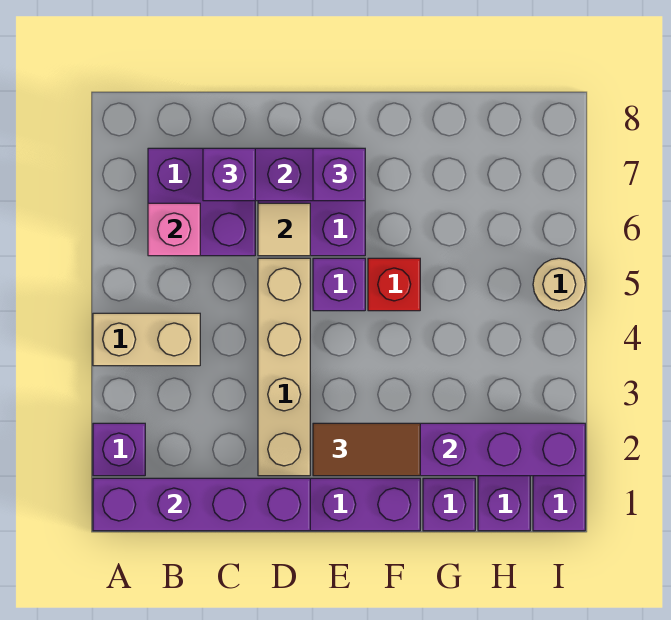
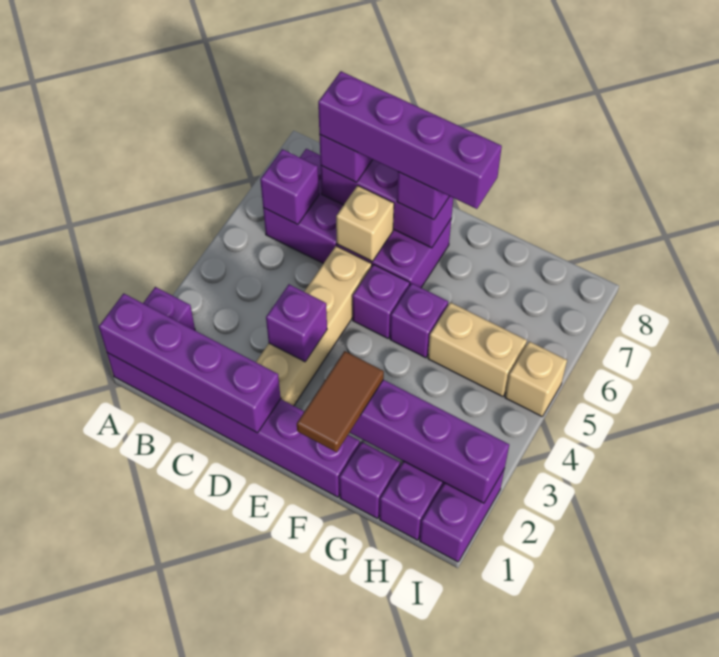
tan 1x2 brick [93,313,200,366] -> tan 1x2 brick moved to [428,302,527,397]
pink 1x1 brick [148,203,200,256] -> purple 1x1 brick [260,149,319,225]
none -> purple 1x4 brick [318,71,502,209]
none -> purple 1x1 brick [266,284,327,362]
tan 1x1 tile [258,203,310,256] -> tan 1x1 brick [336,185,394,262]
brown 1x2 tile [313,423,420,476] -> brown 1x2 tile turned to [297,351,384,452]
red 1x1 brick [368,258,420,311] -> purple 1x1 brick [390,283,448,358]
tan 1x1 round brick [533,258,585,311] -> tan 1x1 brick [505,341,567,416]

